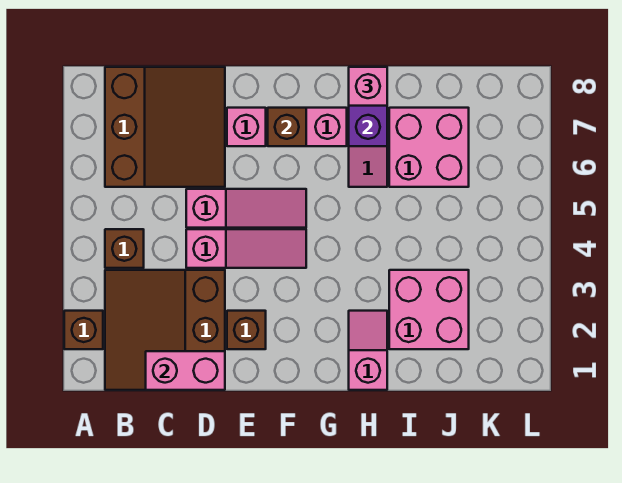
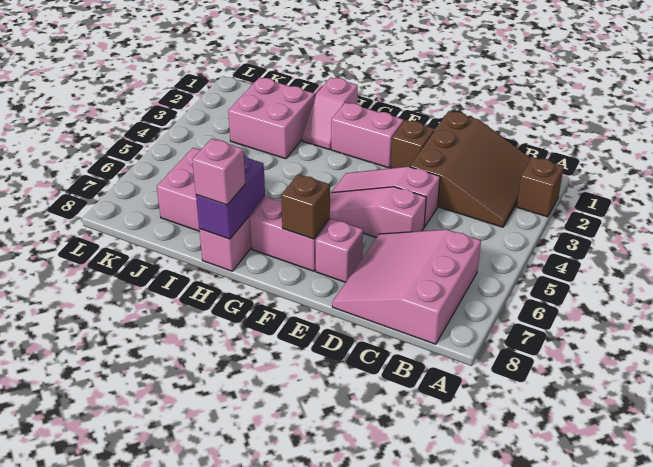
brown 1x1 brick [105,229,144,268] -> none
brown 3x3 slope [105,67,225,187] -> pink 3x3 slope [332,229,481,344]
pink 1x2 brick [146,351,225,390] -> pink 1x2 brick moved to [331,102,404,168]

